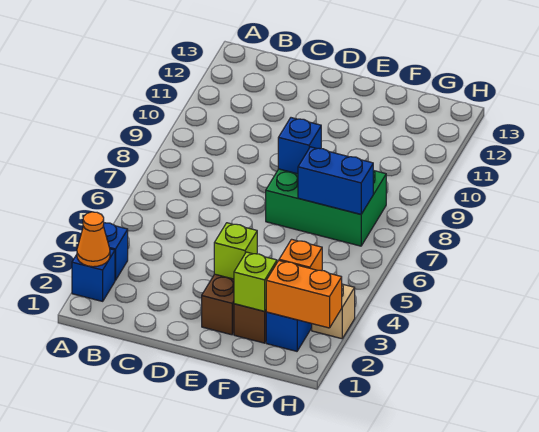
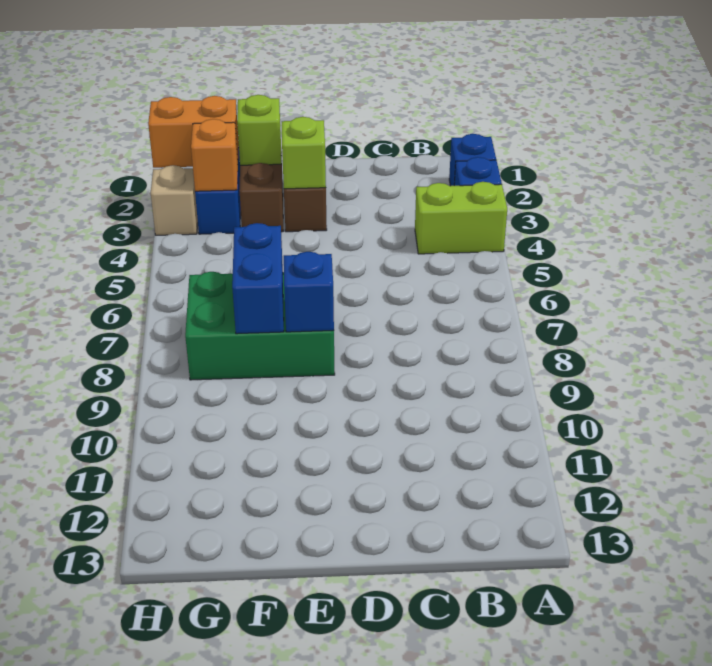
orange 1x1 cone [77,212,110,267] -> none
none -> lime 1x2 brick [415,182,507,254]
blue 1x2 brick [298,147,373,214] -> blue 1x2 brick turned to [232,223,284,334]

